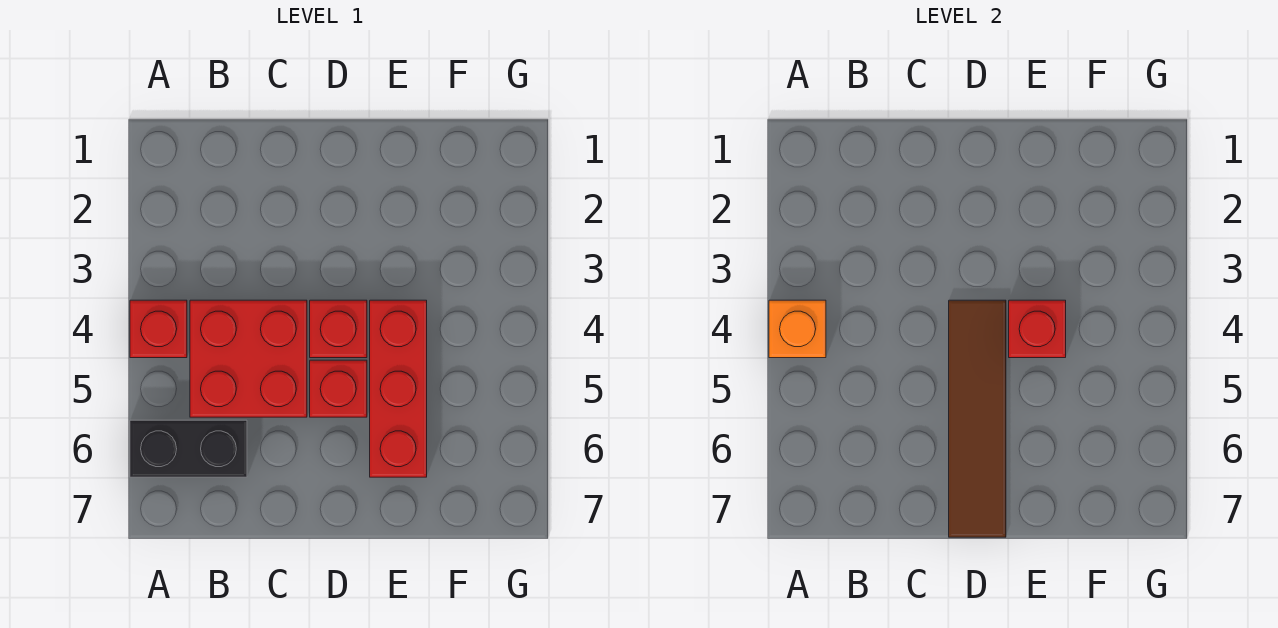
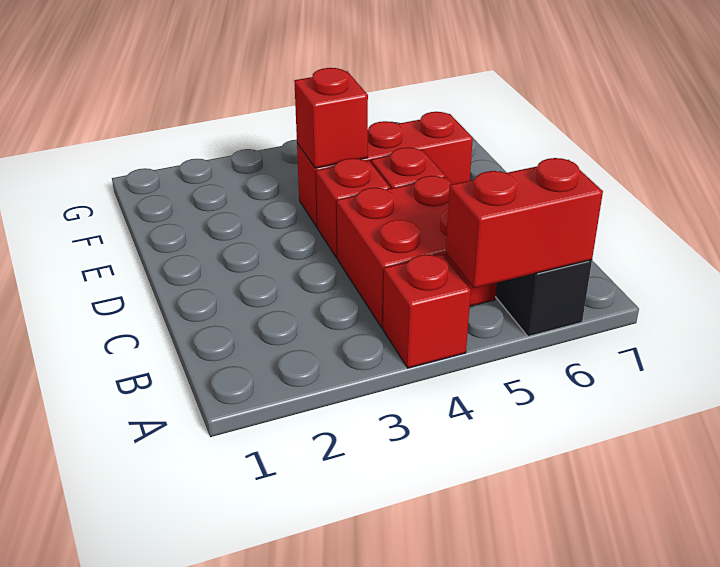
orange 1x1 brick [769,300,826,358] -> none
none -> red 1x2 brick [446,158,603,288]
brown 1x4 tile [949,300,1006,537] -> none

